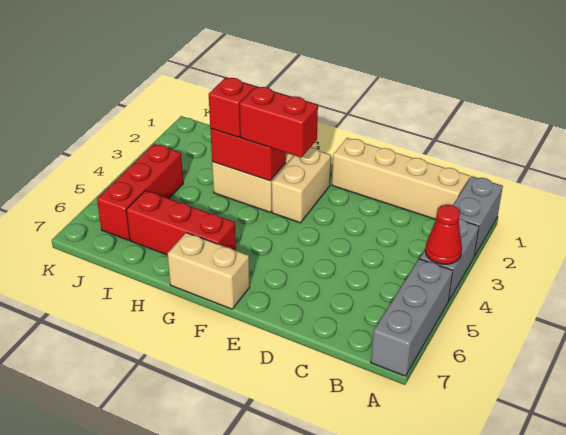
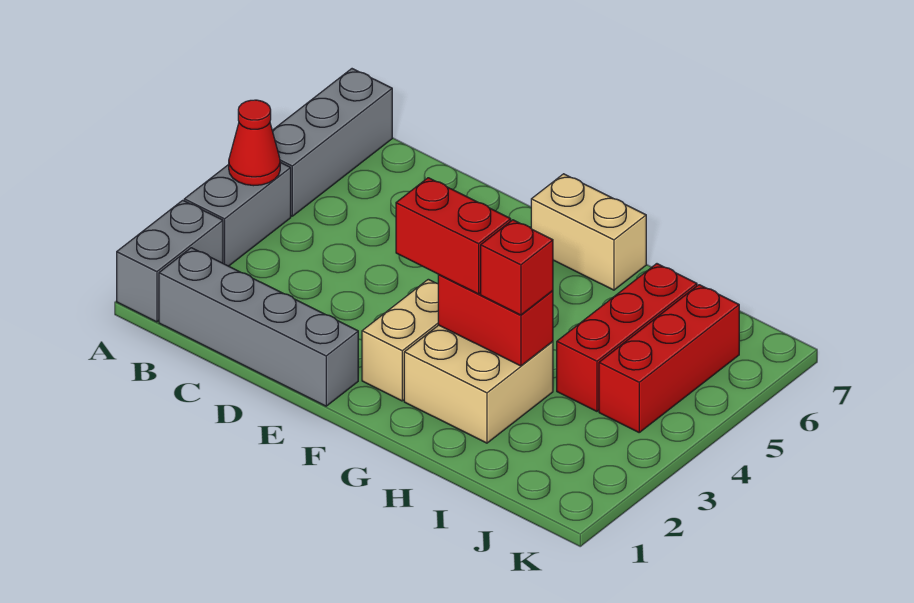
tan 1x4 brick [332,138,470,219] -> grey 1x4 brick [159,248,358,406]
red 1x3 brick [126,190,236,255] -> red 1x3 brick turned to [557,264,697,411]

